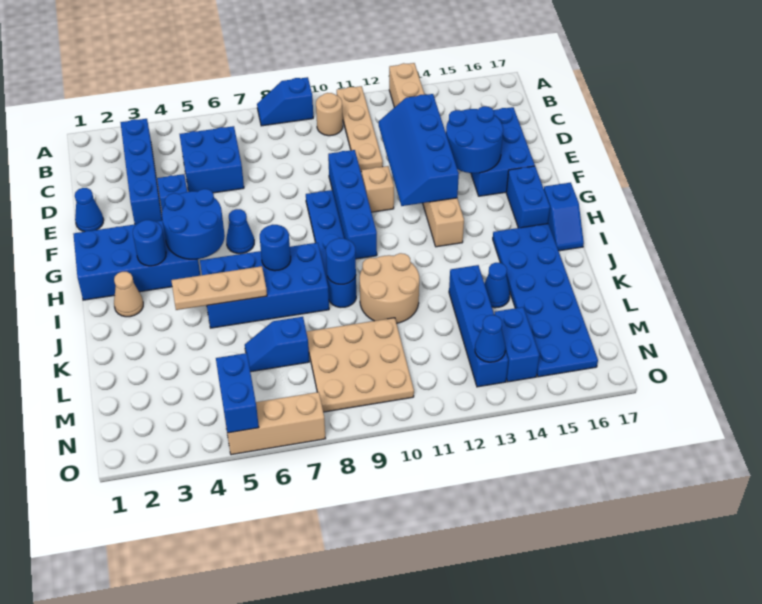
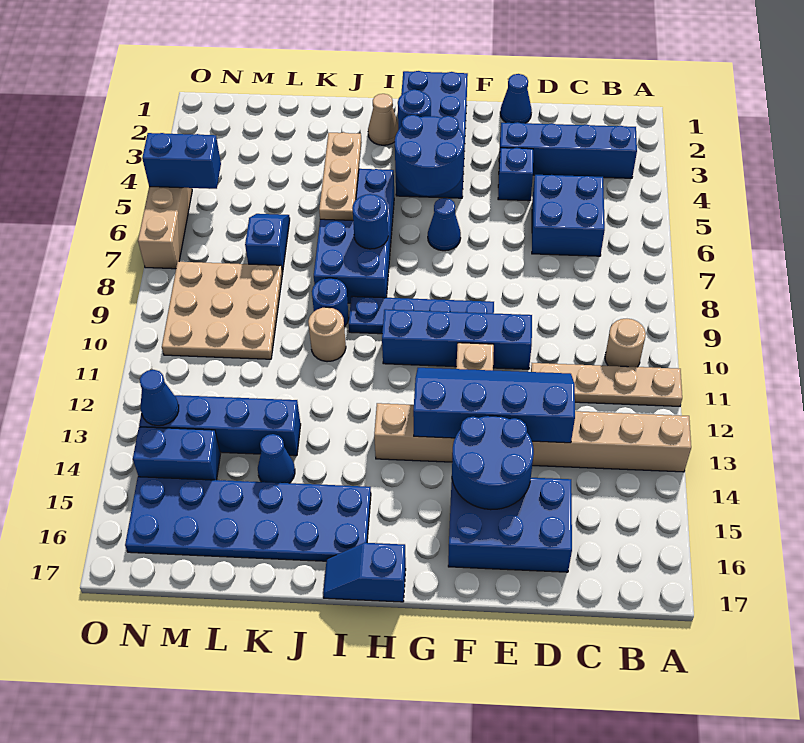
blue 1x2 slope [257,77,313,126] -> none
blue 1x2 brick [506,166,550,228] -> none
blue 1x1 round brick [326,238,356,284] -> none
tan 2x2 round brick [360,253,419,323] -> tan 1x1 round brick [308,307,346,362]

